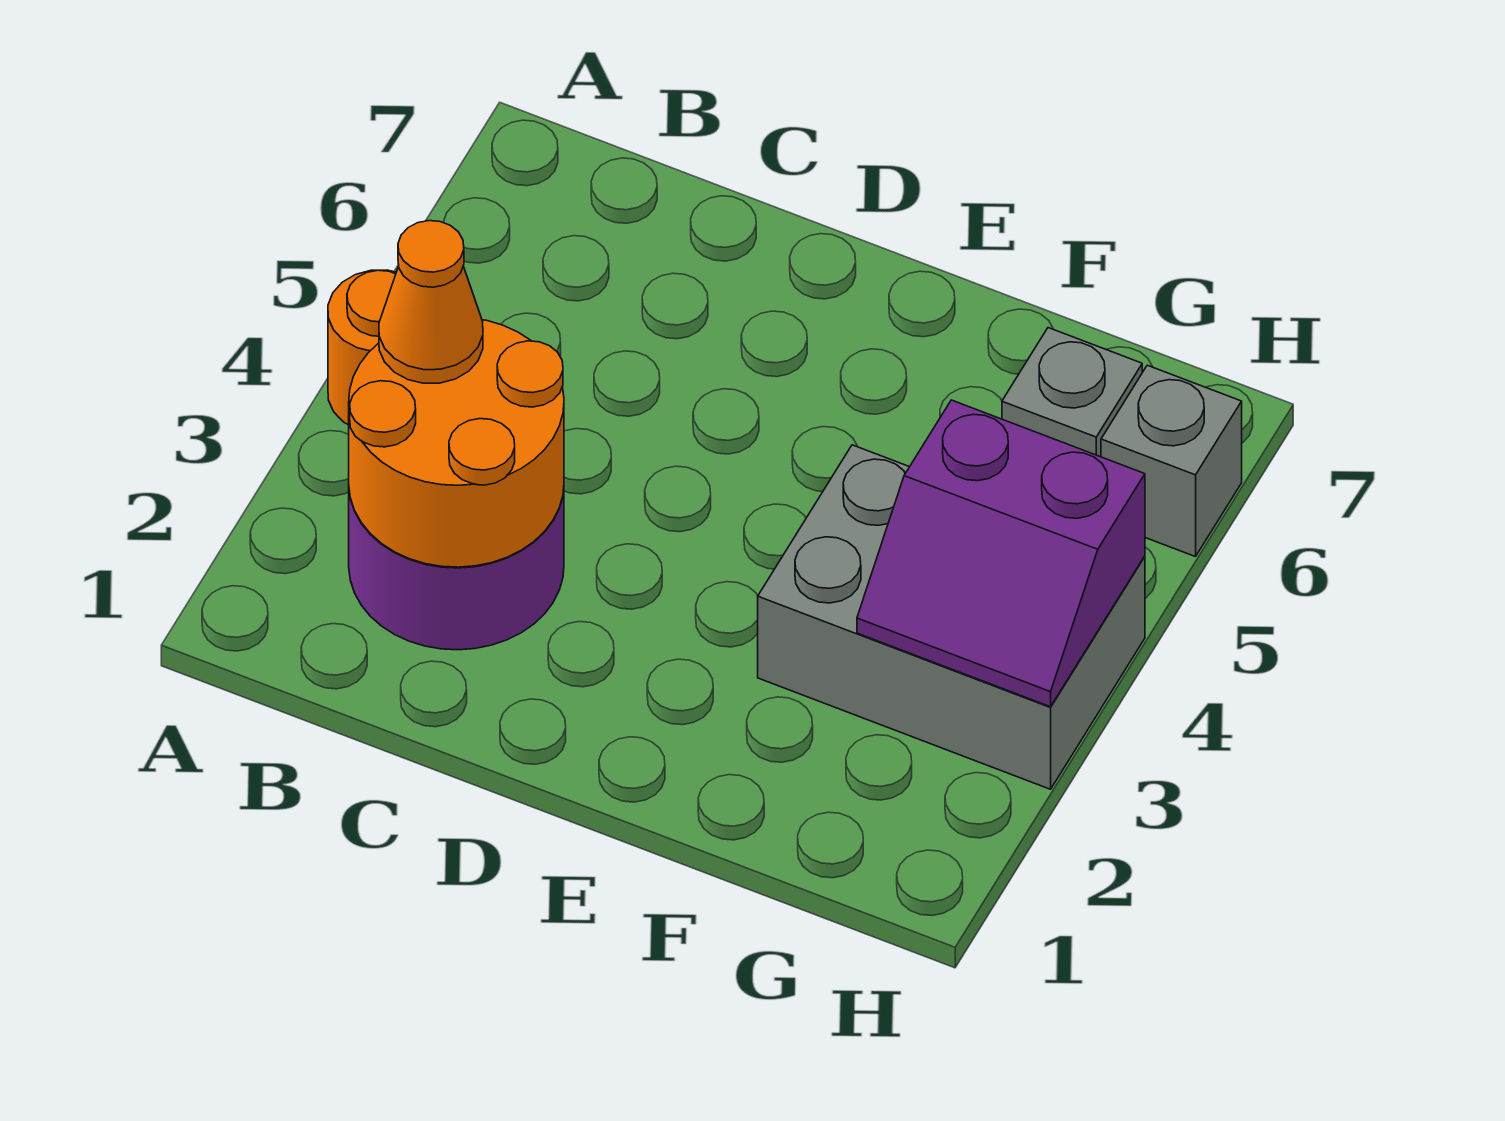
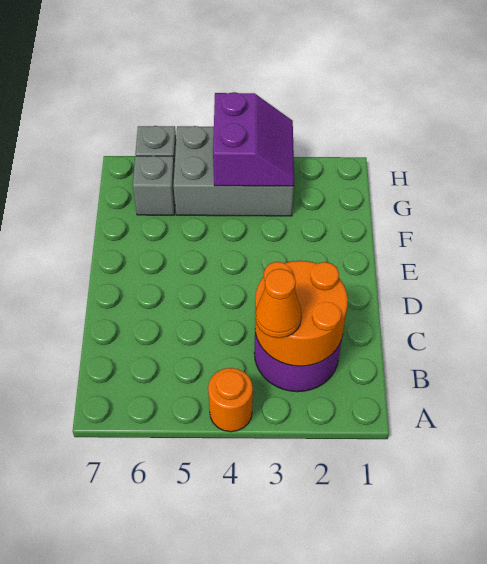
grey 2x3 brick [758,445,1145,789] -> grey 2x3 brick turned to [173,126,294,216]

